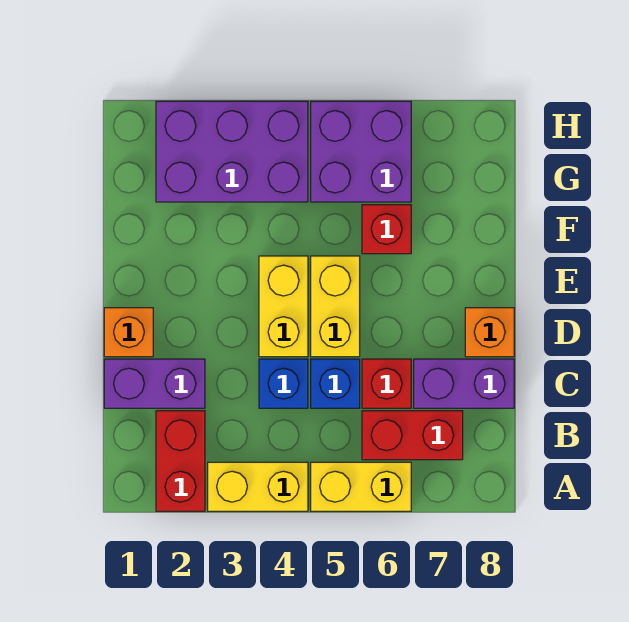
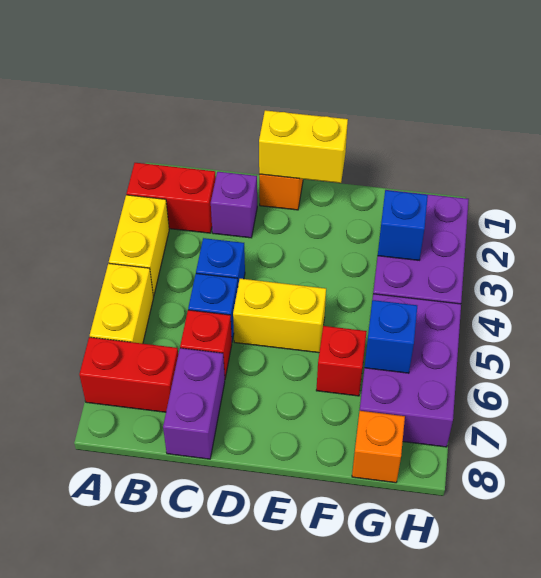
red 1x2 brick [362,411,463,460] -> red 1x2 brick turned to [79,337,178,412]
purple 1x2 brick [104,359,205,408] -> purple 1x1 brick [211,172,257,238]
yellow 1x2 brick [259,256,308,357] -> yellow 1x2 brick moved to [259,110,348,183]
orange 1x1 brick [465,308,514,357] -> orange 1x1 brick moved to [352,411,405,483]
none -> blue 1x1 brick [378,190,428,260]
purple 2x2 brick [311,101,411,202] -> purple 2x3 brick [360,294,461,447]
none -> blue 1x1 brick [365,300,417,373]

